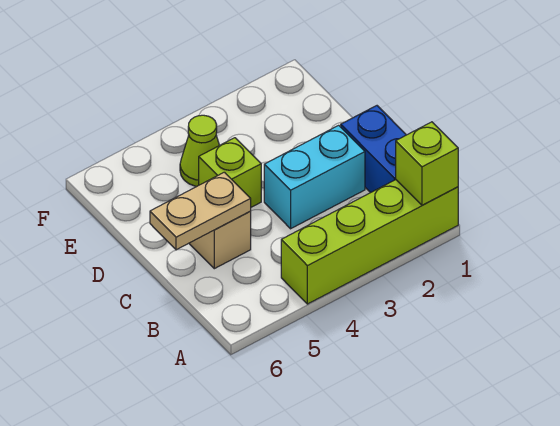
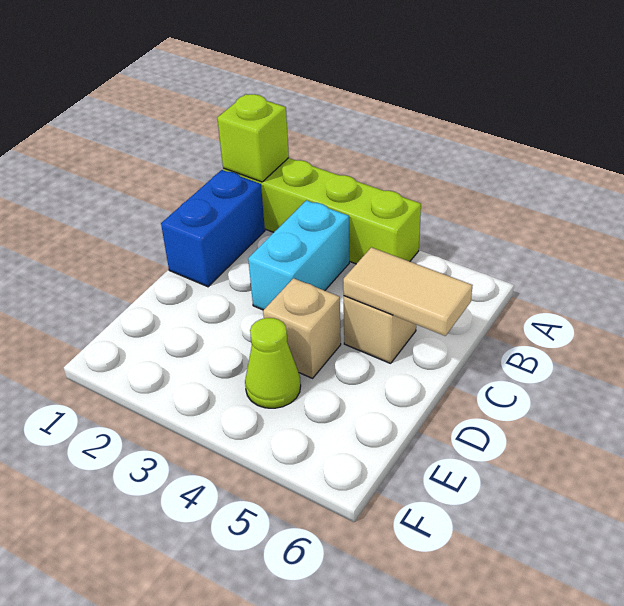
cyan 1x2 brick [264,125,365,229] -> cyan 1x2 brick turned to [248,200,349,310]
tan 1x2 plate [150,172,251,250] -> tan 1x2 tile [343,247,473,336]
lime 1x1 brick [199,138,261,207] -> tan 1x1 brick [263,278,341,378]

